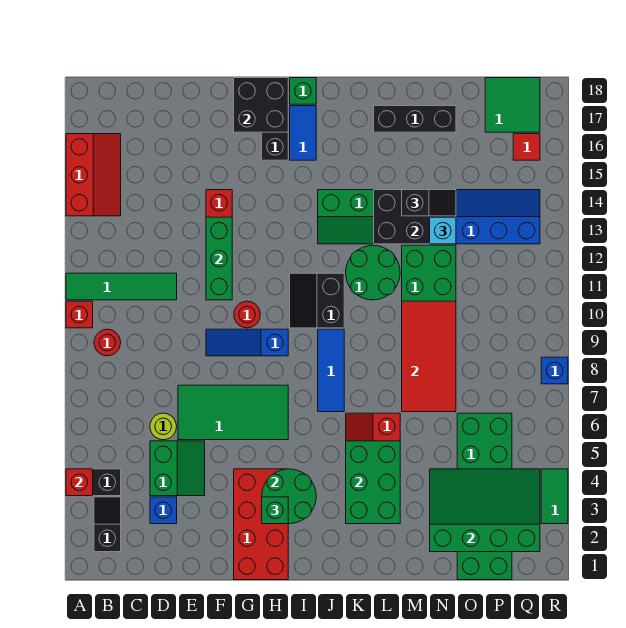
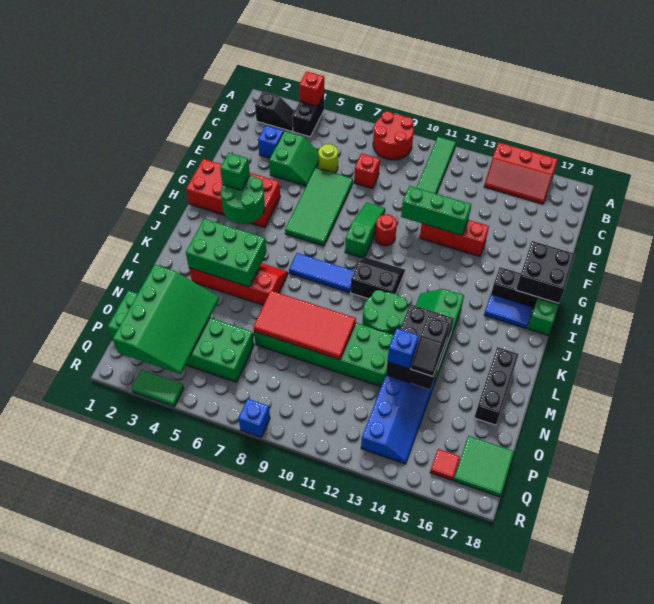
red 1x1 brick [66,301,93,328] -> red 1x1 brick moved to [354,153,380,188]
red 1x1 round brick [94,329,121,356] -> red 2x2 round brick [373,111,414,160]
green 2x2 slope [150,441,205,496] -> green 2x2 slope turned to [269,131,319,186]
blue 1x3 slope [206,329,288,356] -> green 1x3 slope [345,202,385,258]
cyan 1x1 brick [430,217,456,244] -> blue 1x1 brick [387,328,419,369]

